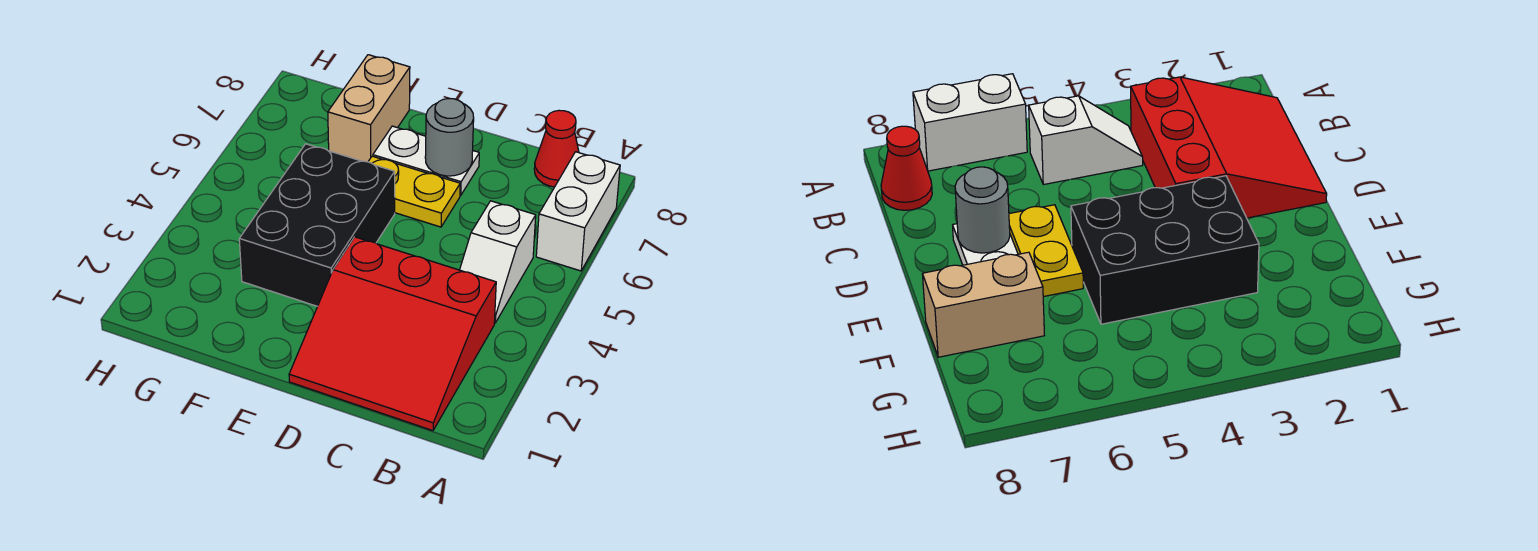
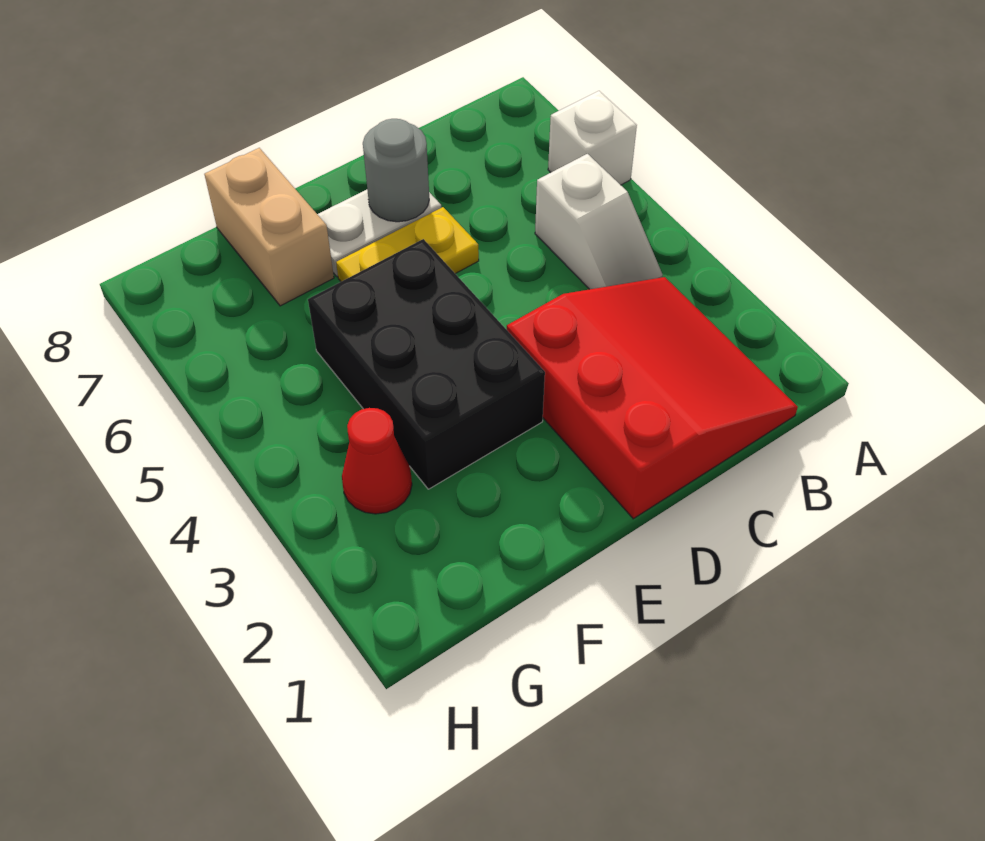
white 1x2 brick [536,152,620,271] -> white 1x1 brick [548,91,637,185]
red 3x3 slope [289,237,496,431] -> red 3x3 slope turned to [507,277,798,519]
red 1x1 cone [534,110,579,187] -> red 1x1 cone moved to [342,408,412,514]

